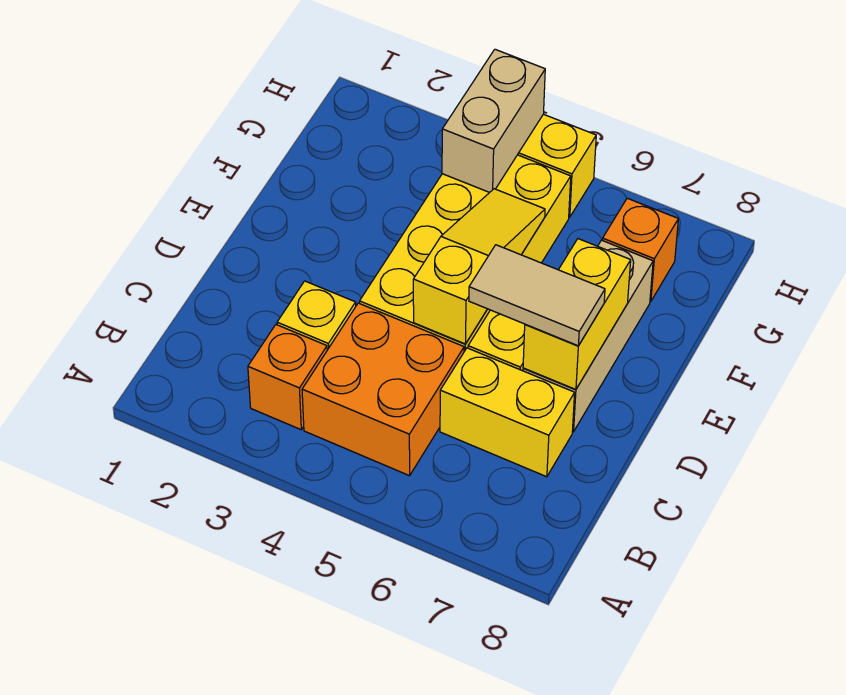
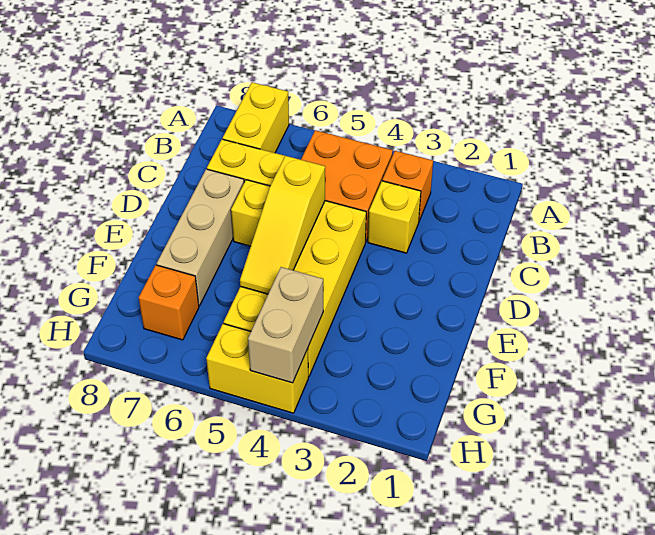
tan 1x2 tile [469,245,605,346] -> none
yellow 1x2 brick [523,239,631,389] -> yellow 1x2 brick moved to [223,82,289,153]

